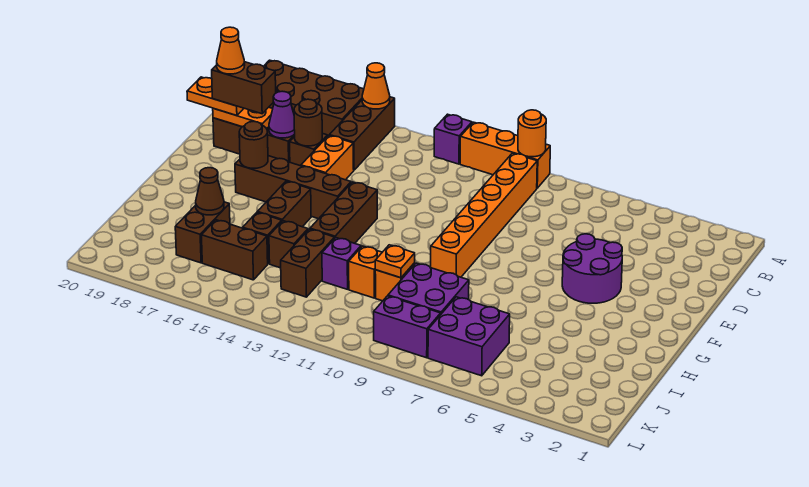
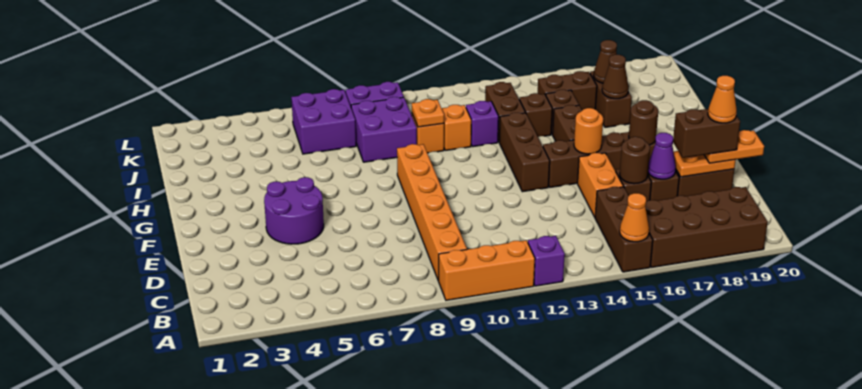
orange 1x1 round brick [518,110,546,157] -> orange 1x1 round brick moved to [574,108,603,154]
none -> brown 1x1 cone [594,40,617,83]

